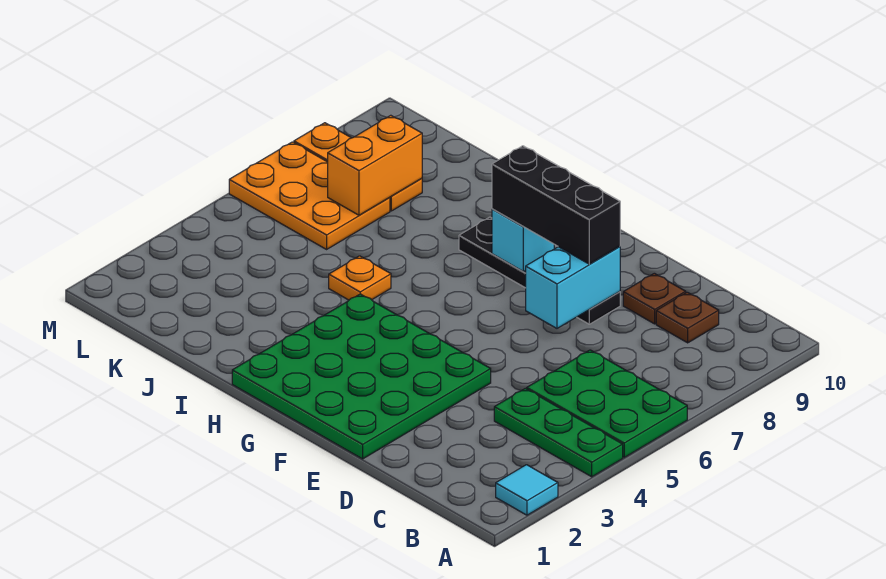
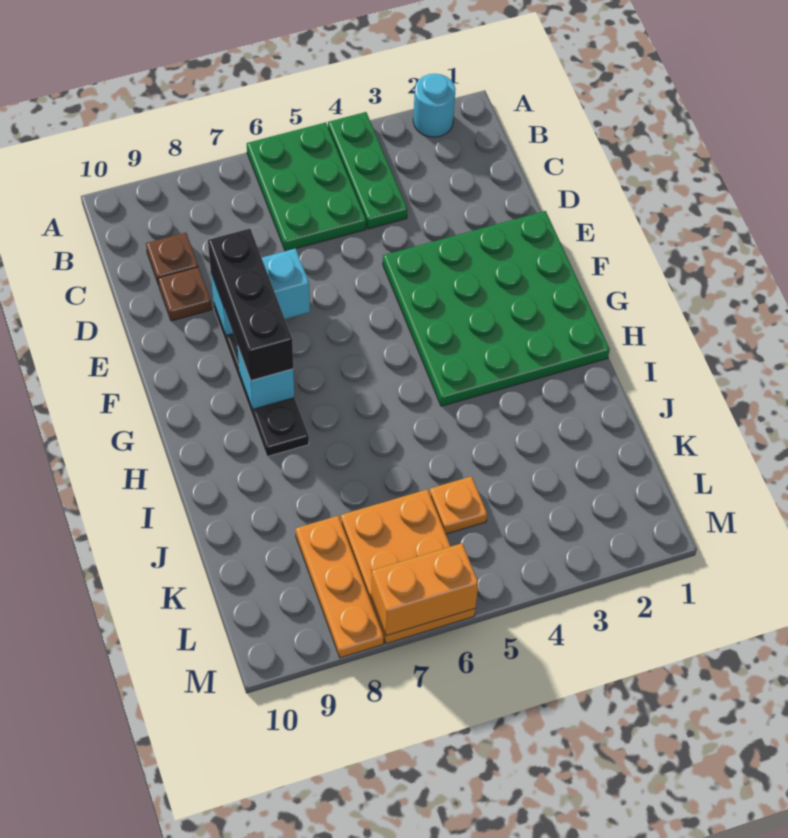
cyan 1x1 tile [496,465,558,515] -> cyan 1x1 round brick [413,74,455,137]
orange 1x1 plate [329,256,391,300] -> orange 1x1 plate moved to [430,476,487,534]
orange 1x2 brick [328,115,422,215] -> orange 1x2 brick moved to [371,543,478,636]

